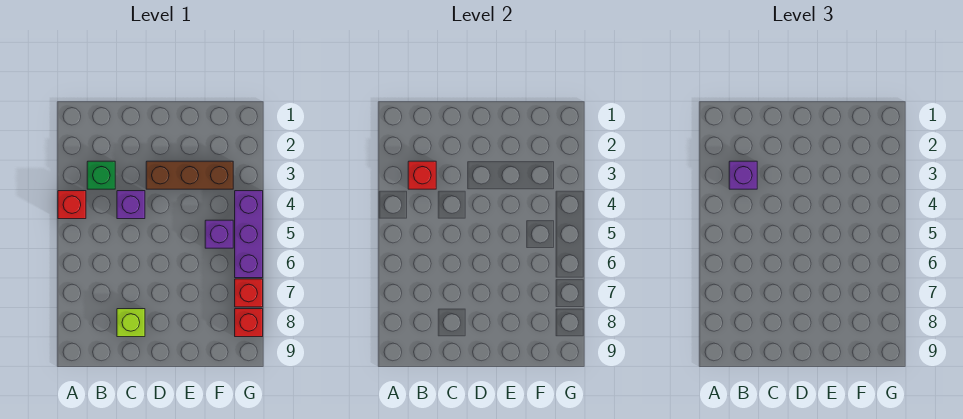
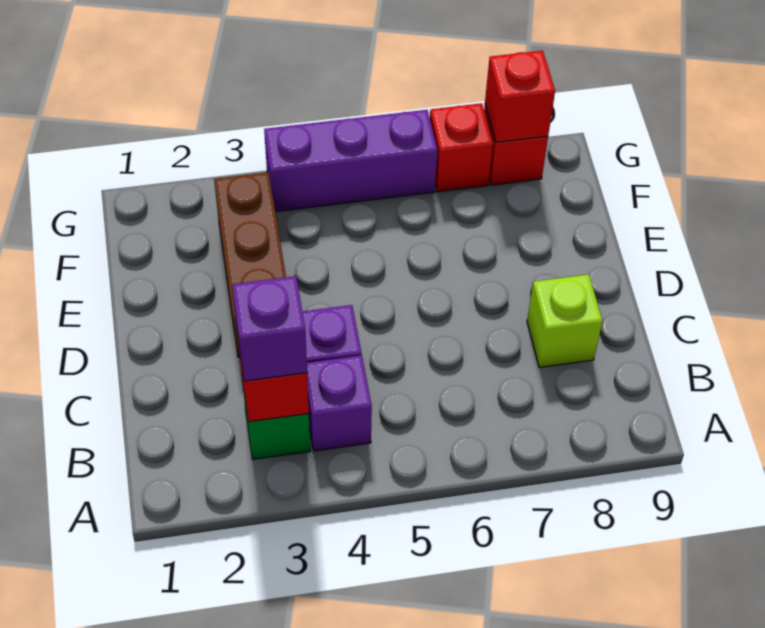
red 1x1 brick [58,191,86,219] -> red 1x1 brick moved to [485,51,555,142]
purple 1x1 brick [205,220,233,248] -> purple 1x1 brick moved to [307,355,372,451]

